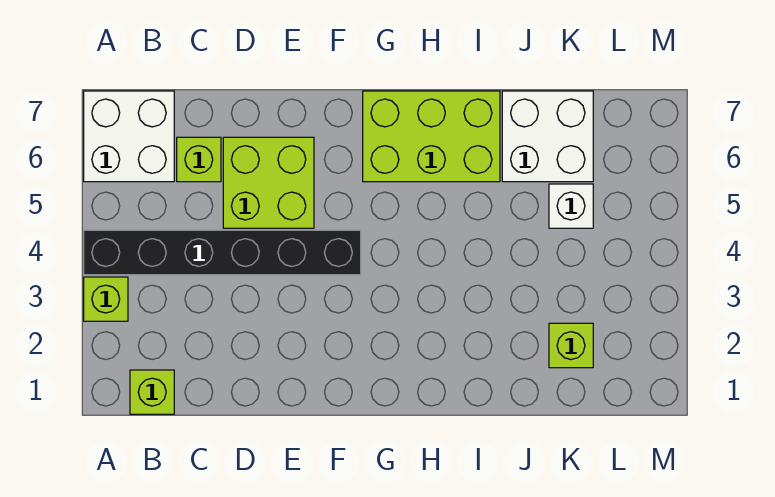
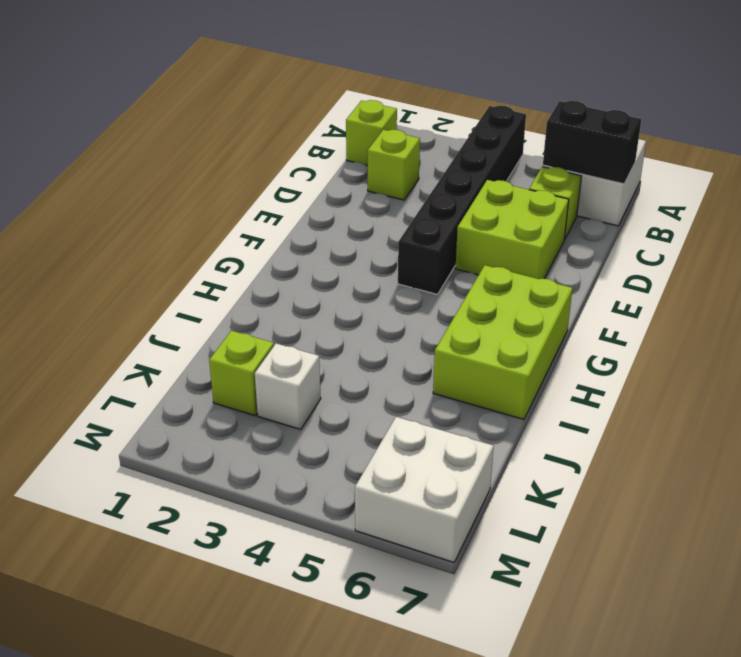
lime 1x1 brick [84,277,128,321] -> lime 1x1 brick moved to [368,130,420,200]
none -> black 1x2 brick [543,101,641,184]
white 2x2 brick [502,91,593,182] -> white 2x2 brick moved to [355,417,494,562]
white 1x1 brick [549,184,593,228] -> white 1x1 brick moved to [255,343,321,429]

